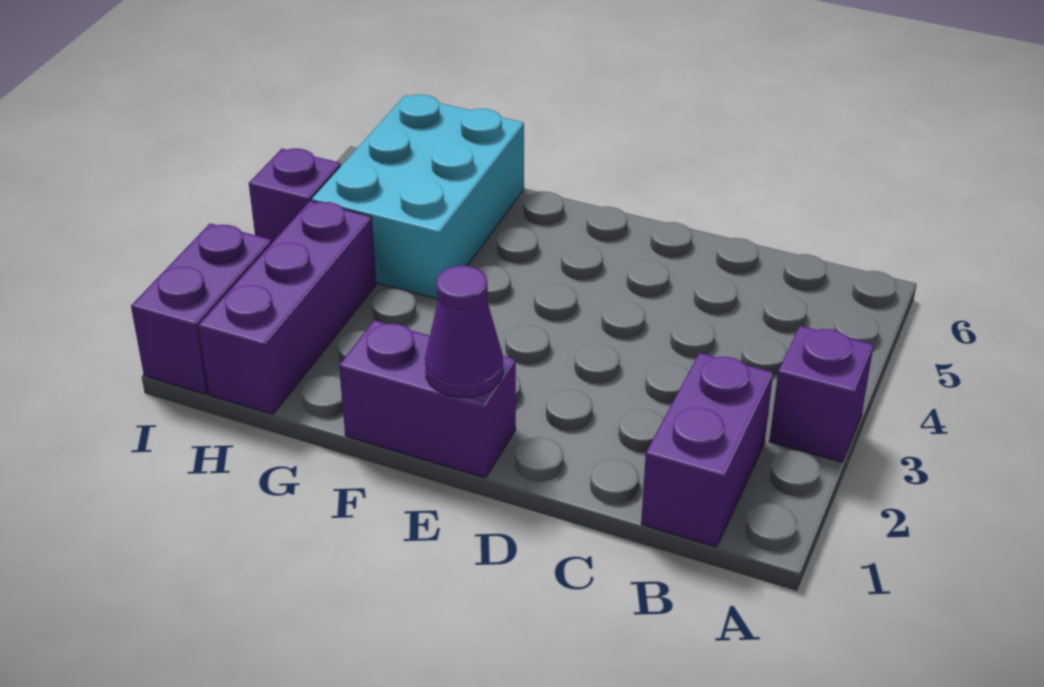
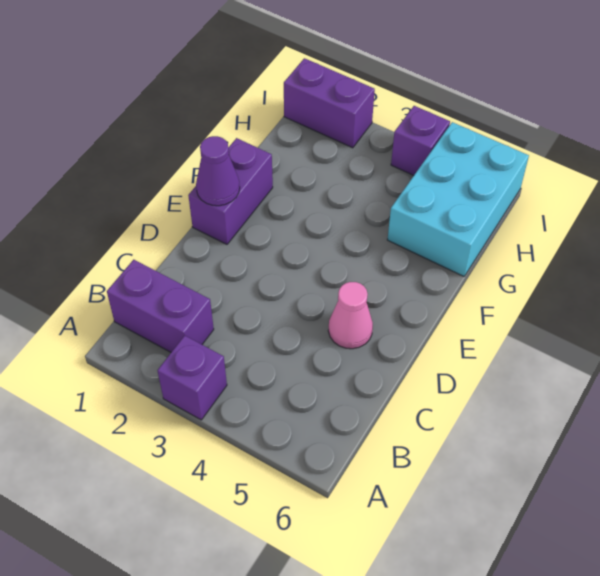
none -> pink 1x1 cone [328,282,373,349]
cyan 2x3 brick [312,95,524,299] -> cyan 2x3 brick turned to [387,122,529,276]
purple 1x3 brick [198,201,376,414] -> none

